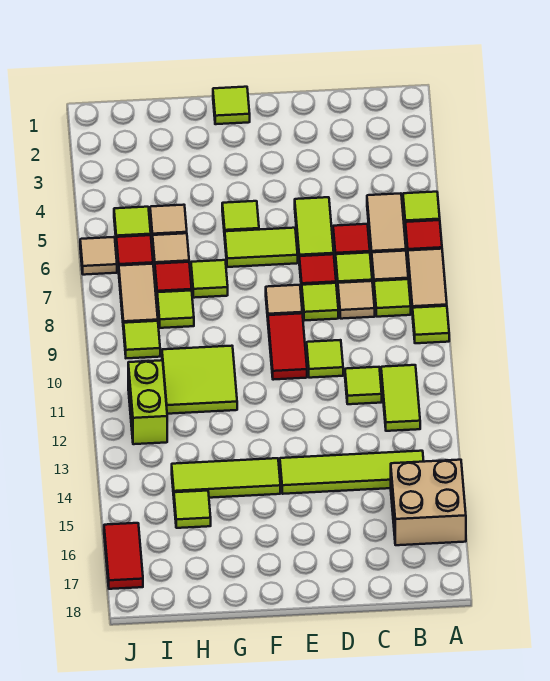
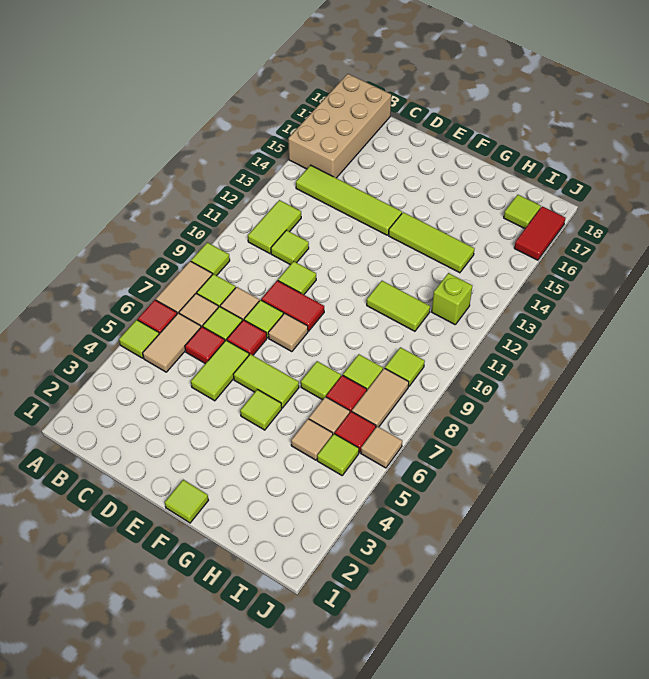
tan 2x2 brick [391,460,466,545] -> tan 2x4 brick [288,74,391,178]
red 1x2 tile [268,313,307,380] -> red 1x2 tile turned to [261,280,324,331]
lime 2x2 tile [162,346,237,414] -> lime 1x2 tile [367,281,430,331]
lime 1x1 tile [174,491,211,528] -> lime 1x1 tile moved to [504,195,541,229]
lime 1x2 brick [128,360,167,444] -> lime 1x1 brick [432,273,472,324]

